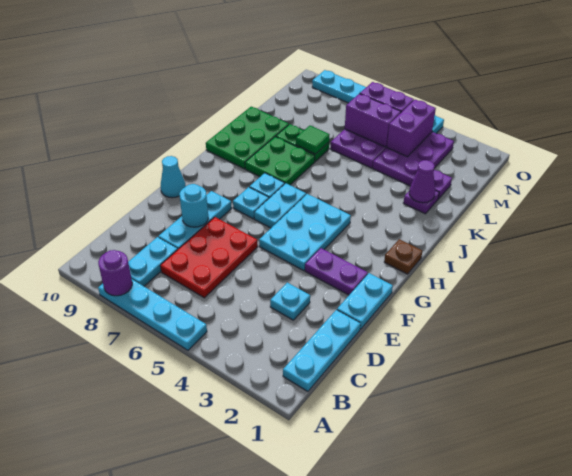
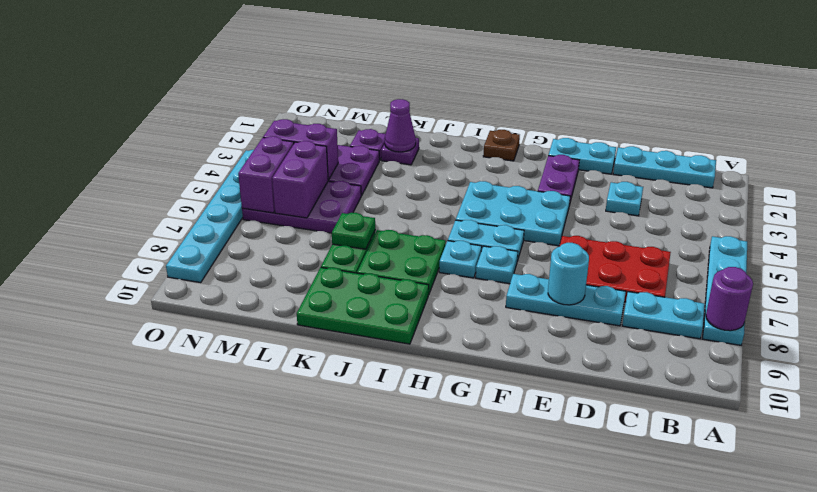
cyan 1x1 cone [161,156,186,198] -> none
green 1x1 tile [296,126,330,154] -> green 1x1 plate [332,213,375,249]

